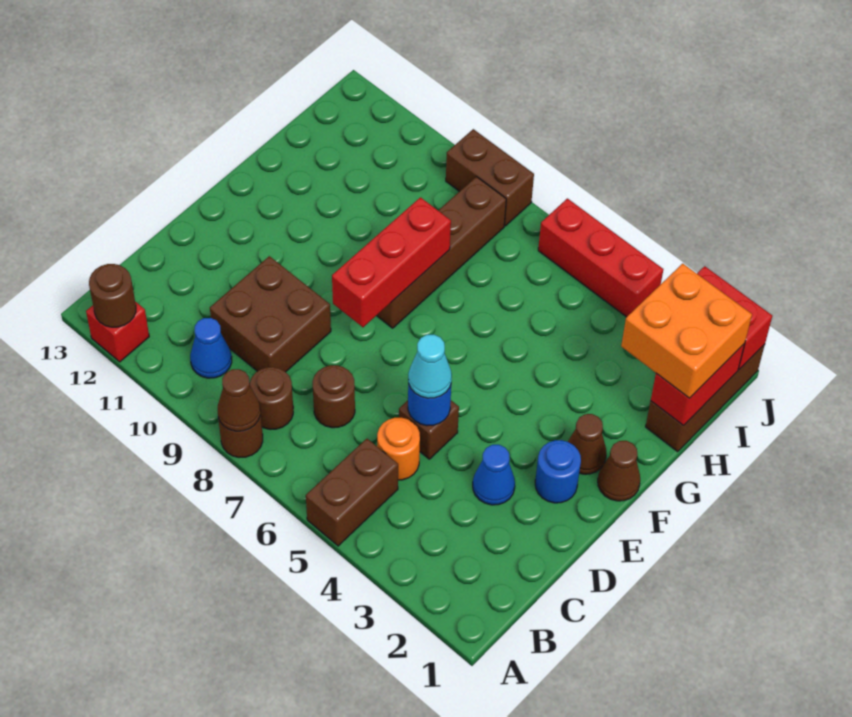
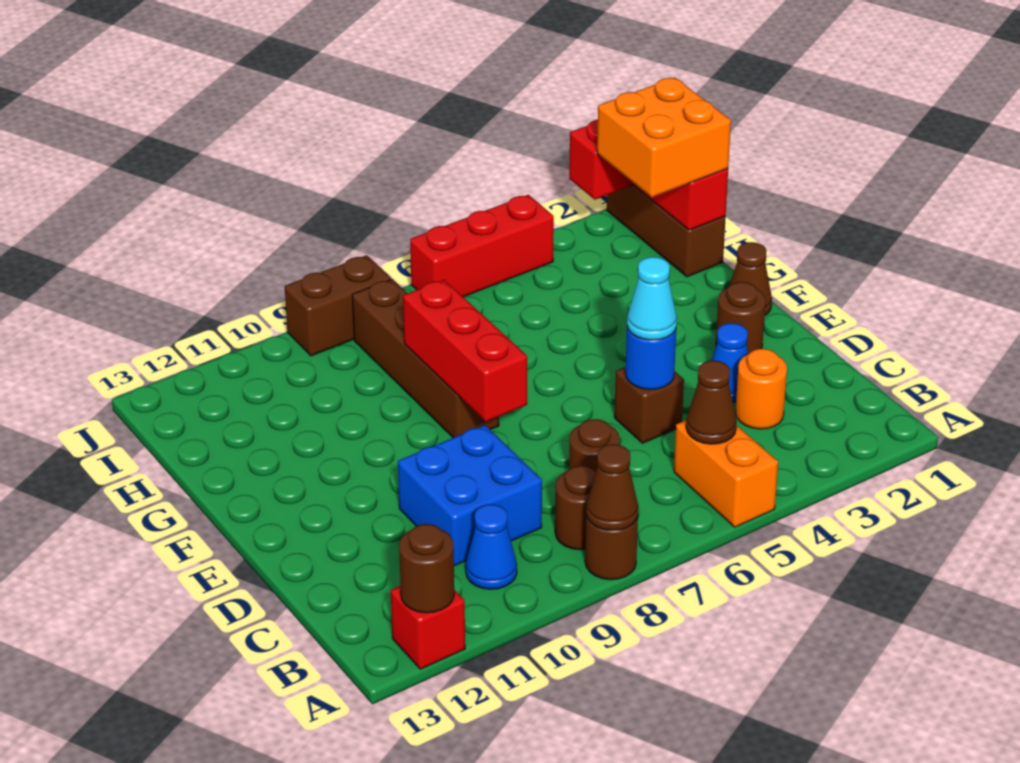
brown 1x2 brick [306,439,398,546] -> orange 1x2 brick [674,420,778,527]
orange 1x1 round brick [377,418,420,480] -> orange 1x1 round brick moved to [736,349,787,429]
brown 2x2 brick [210,256,331,372] -> blue 2x2 brick [398,425,542,565]
blue 1x1 round brick [535,440,581,503] -> brown 1x1 round brick [716,282,766,354]
brown 1x1 cone [568,414,606,474] -> brown 1x1 cone moved to [686,361,737,444]

